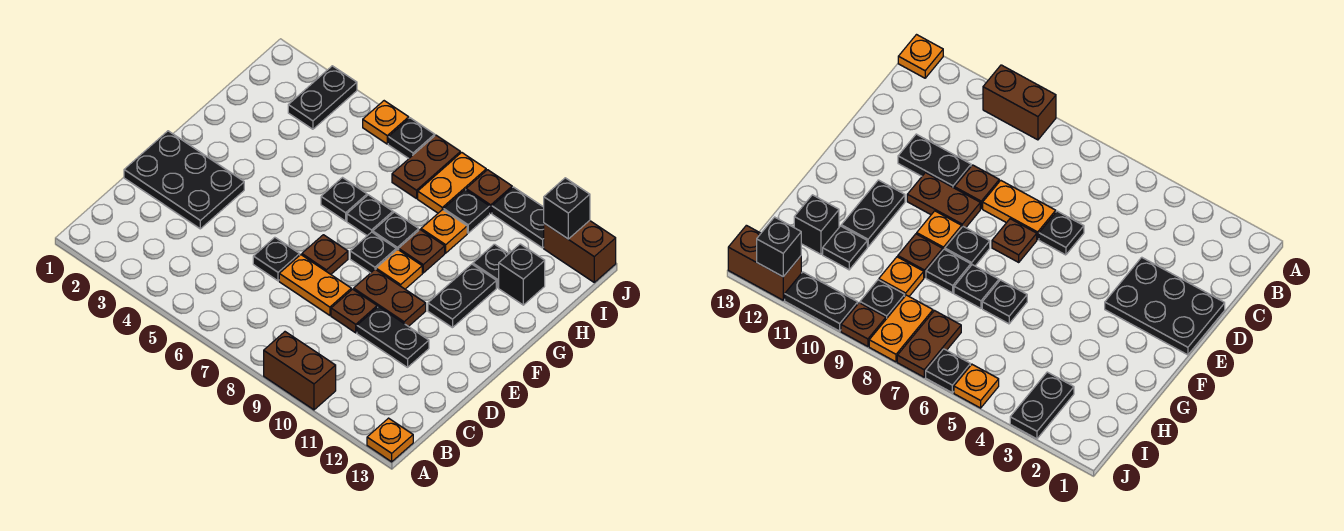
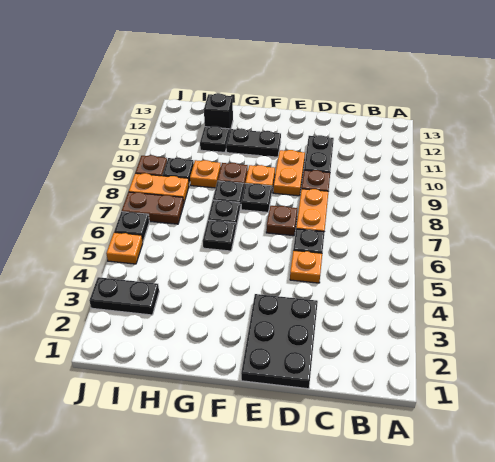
brown 1x2 brick [264,332,336,410] -> none
orange 1x1 plate [367,418,413,462] -> orange 1x1 plate moved to [290,250,322,283]
brown 1x2 plate [354,269,426,327] -> orange 1x2 plate [273,150,305,196]
black 1x2 plate [492,187,544,248] -> none
brown 1x2 brick [544,221,616,282] -> none
black 1x1 brick [544,178,590,239] -> none

